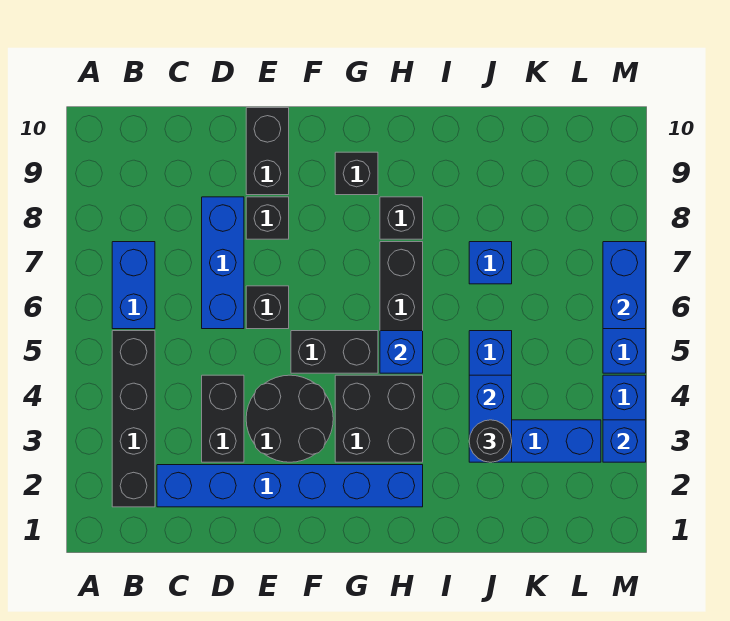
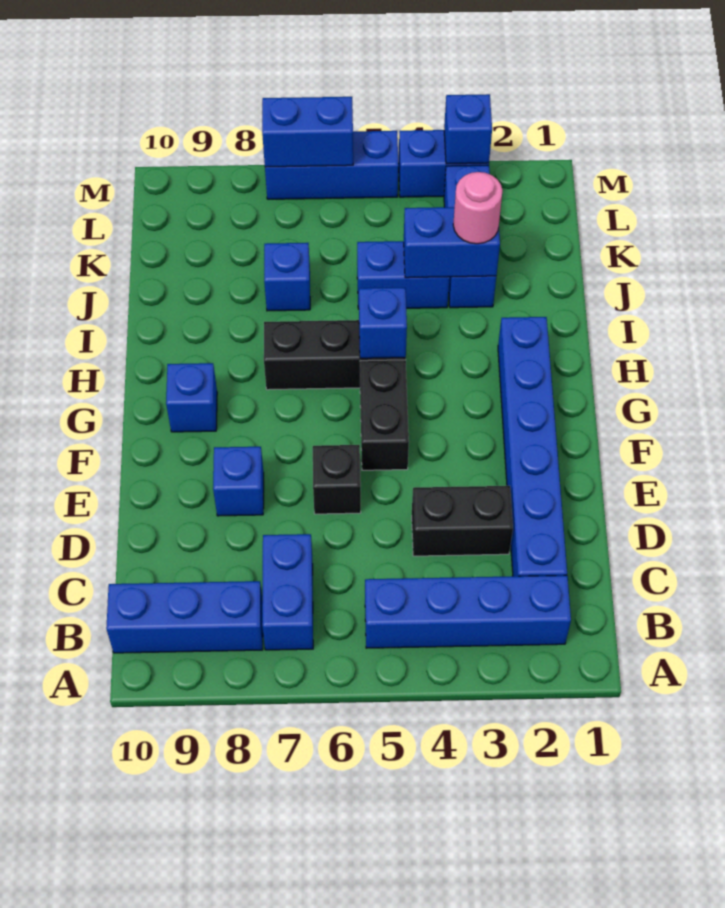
black 1x4 brick [112,331,155,507] -> blue 1x4 brick [365,575,571,648]
blue 1x2 brick [112,242,155,329] -> blue 1x2 brick turned to [262,534,313,650]
blue 1x3 brick [202,197,244,329] -> blue 1x3 brick moved to [106,581,263,653]
black 2x2 round brick [246,375,333,462] -> none
black 1x1 brick [246,197,289,239] -> blue 1x1 brick [213,447,264,516]
black 1x2 brick [246,108,289,195] -> none
black 2x2 brick [335,375,423,462] -> none
black 1x1 brick [335,152,378,195] -> blue 1x1 brick [166,363,217,432]
black 1x1 brick [380,197,423,239] -> none
black 1x1 round brick [469,420,512,462] -> pink 1x1 round brick [453,172,503,244]

